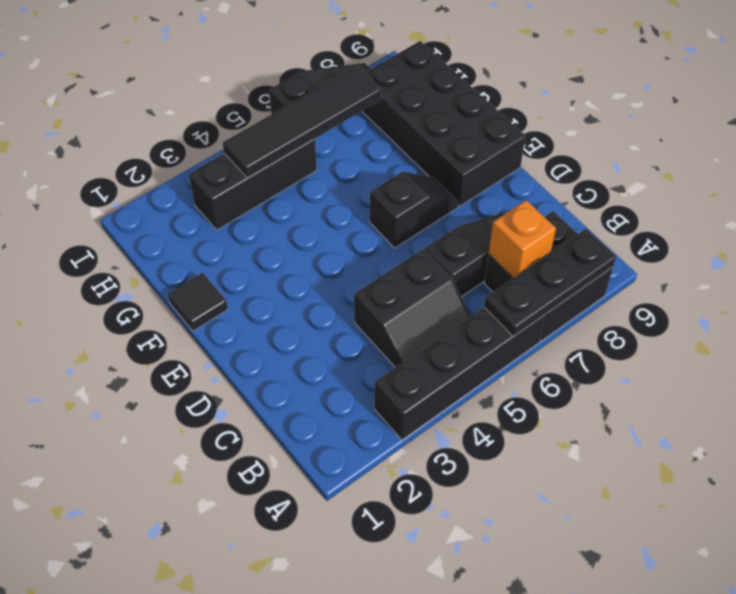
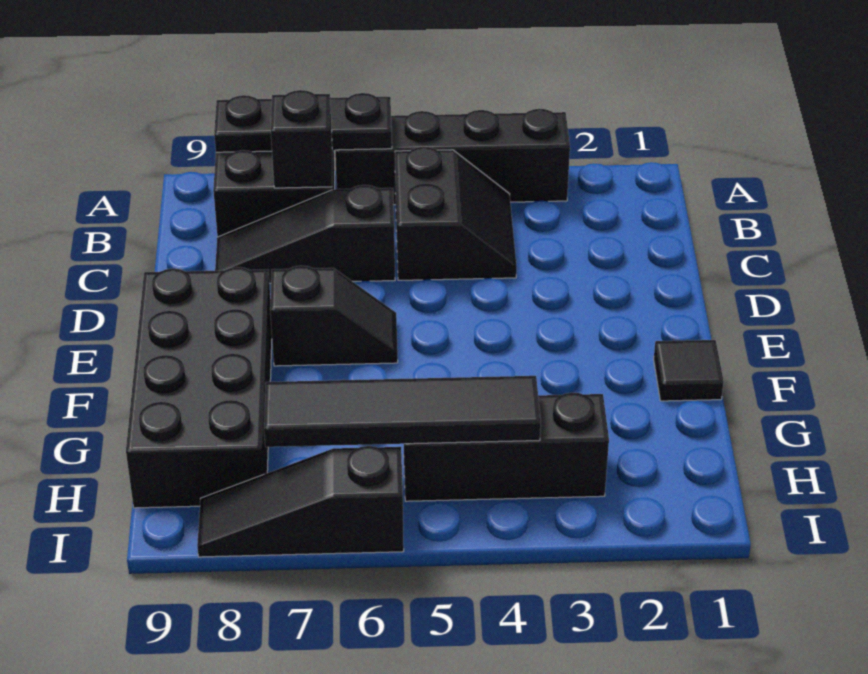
black 2x2 slope [354,249,470,368] -> black 2x2 slope turned to [395,147,517,280]
orange 1x1 brick [489,200,556,278] -> black 1x1 brick [271,90,332,188]
black 1x2 slope [370,171,459,248] -> black 1x2 slope turned to [270,266,398,366]

